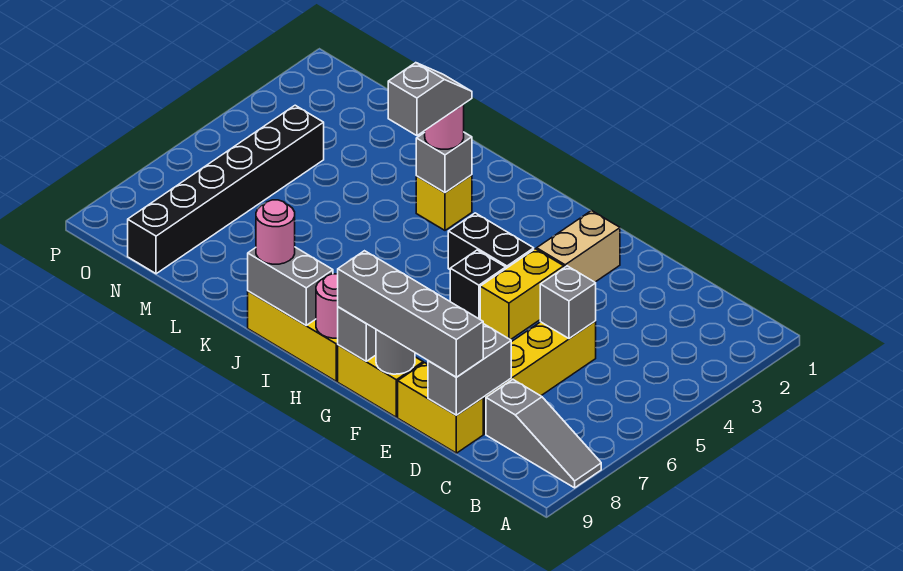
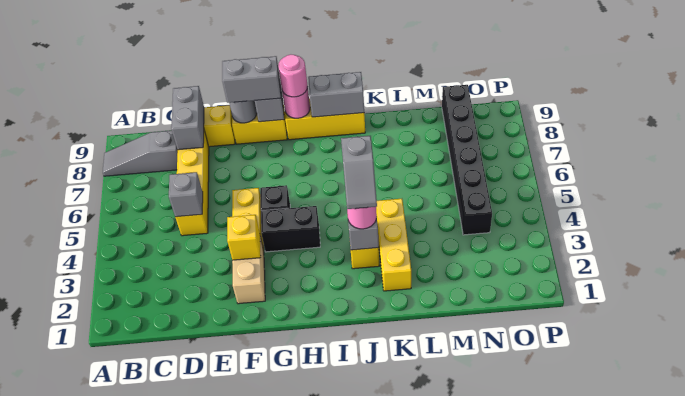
grey 1x4 brick [338,251,483,377] -> grey 1x2 brick [222,56,281,103]
none -> yellow 1x1 brick [227,215,261,260]
pink 1x1 round brick [256,200,295,264] -> pink 1x1 round brick moved to [278,55,308,97]
none -> yellow 1x3 brick [376,199,411,291]

